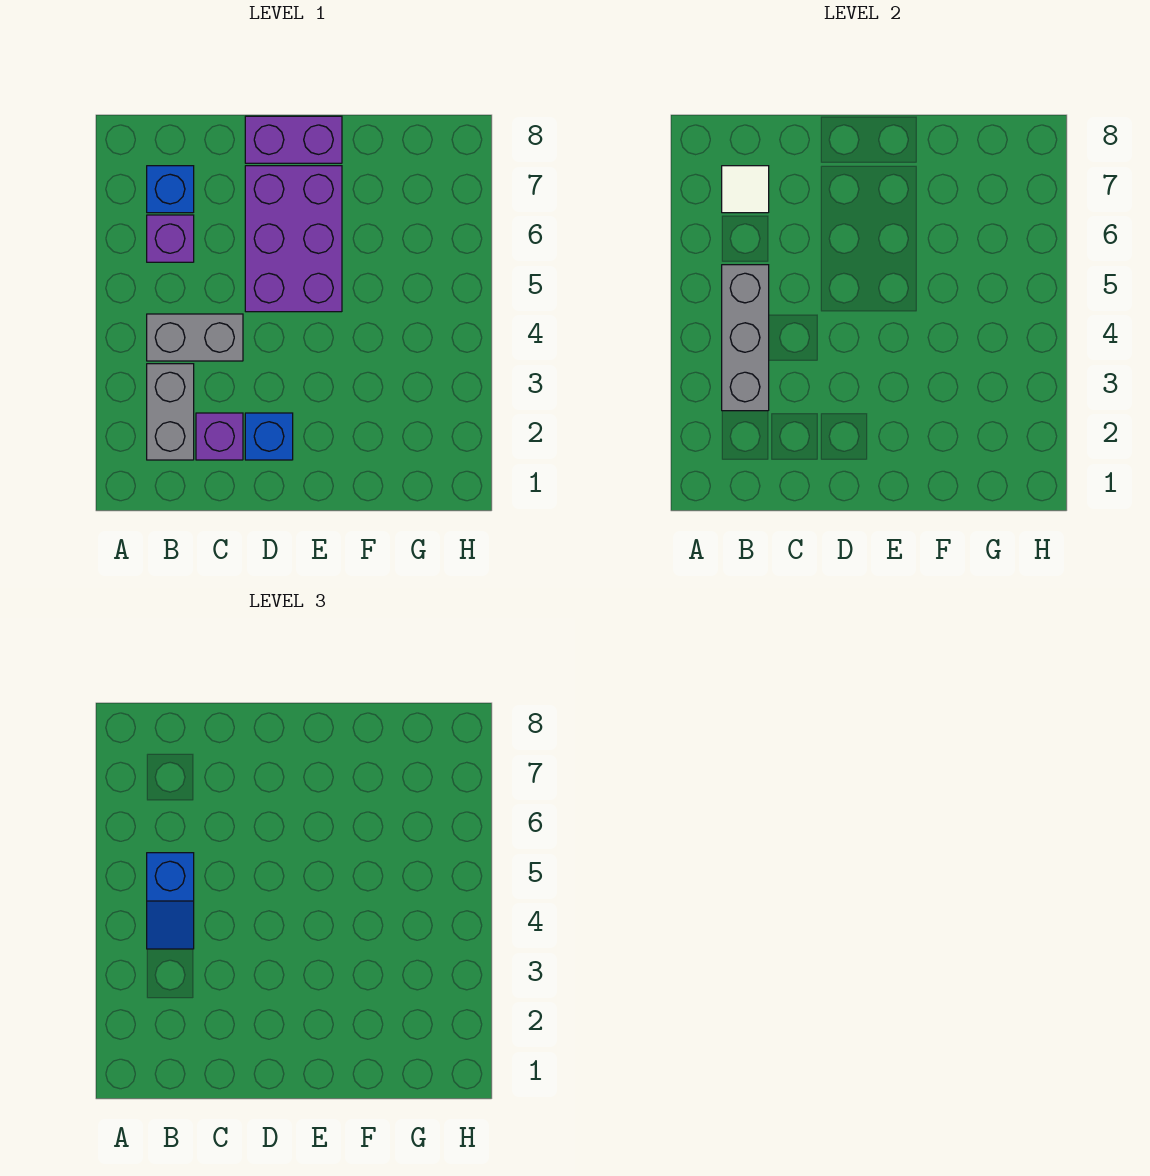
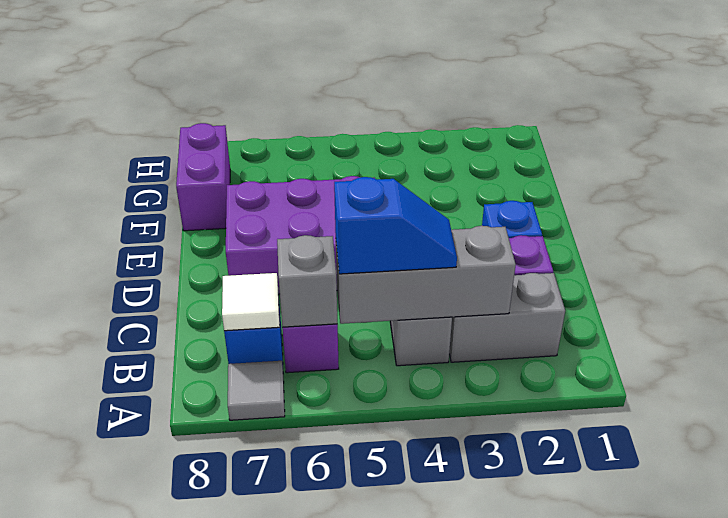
none -> grey 1x1 tile [228,361,285,420]
none -> grey 1x1 brick [277,235,337,327]
purple 1x2 brick [245,116,342,163] -> purple 1x2 brick moved to [176,123,230,231]

